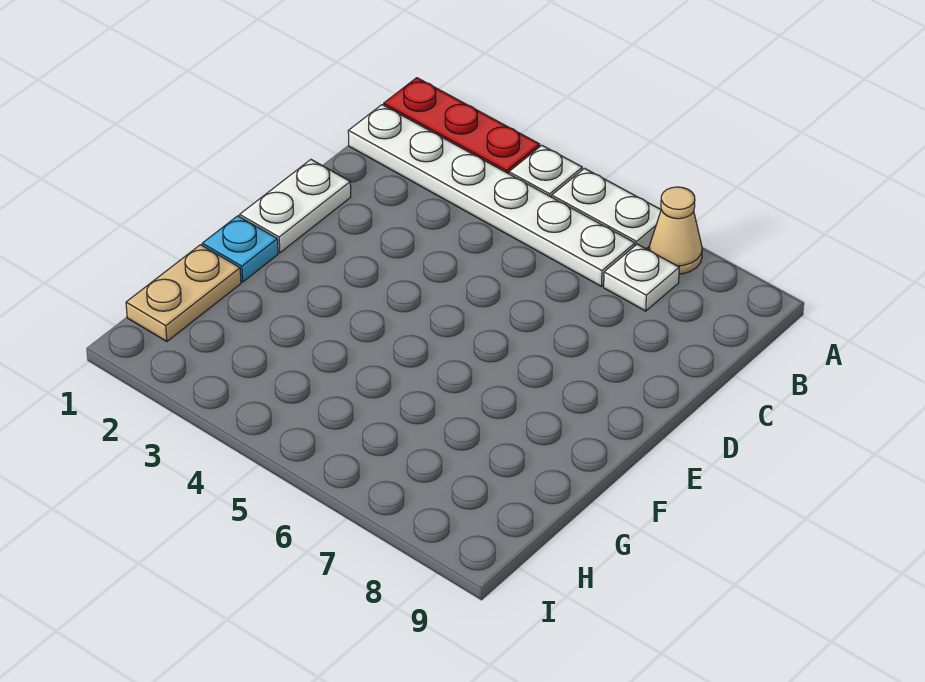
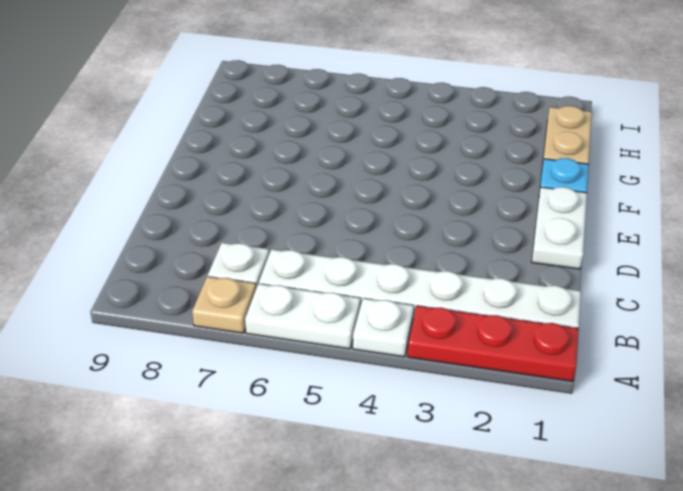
tan 1x1 cone [649,187,702,274] -> tan 1x1 plate [192,277,256,333]

